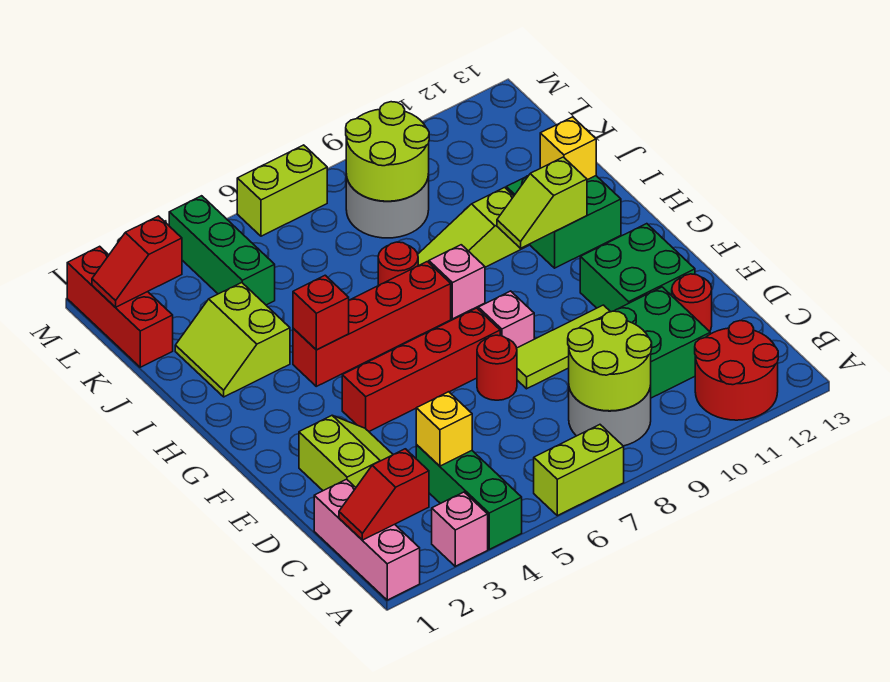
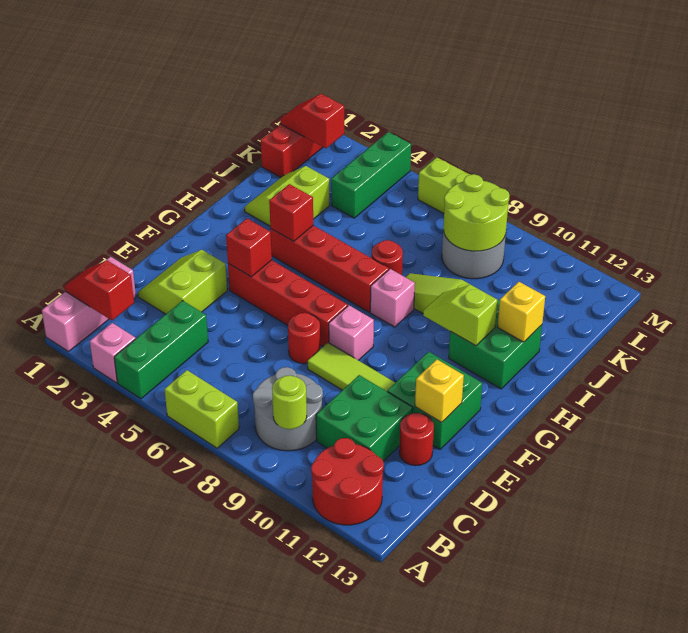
lime 2x2 round brick [568,311,652,411] -> lime 1x1 round brick [272,375,307,429]
yellow 1x1 brick [416,392,472,466] -> yellow 1x1 brick moved to [415,359,464,422]
lime 2x2 slope [299,416,393,491] -> lime 2x2 slope turned to [138,250,227,314]
none -> red 1x1 brick [226,219,272,277]

